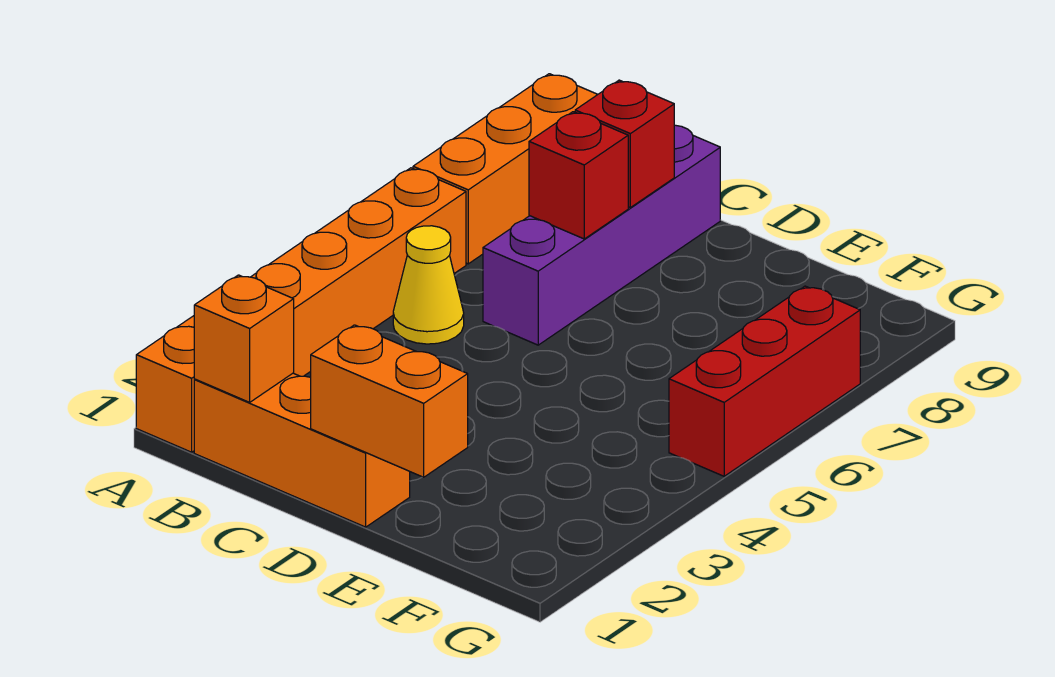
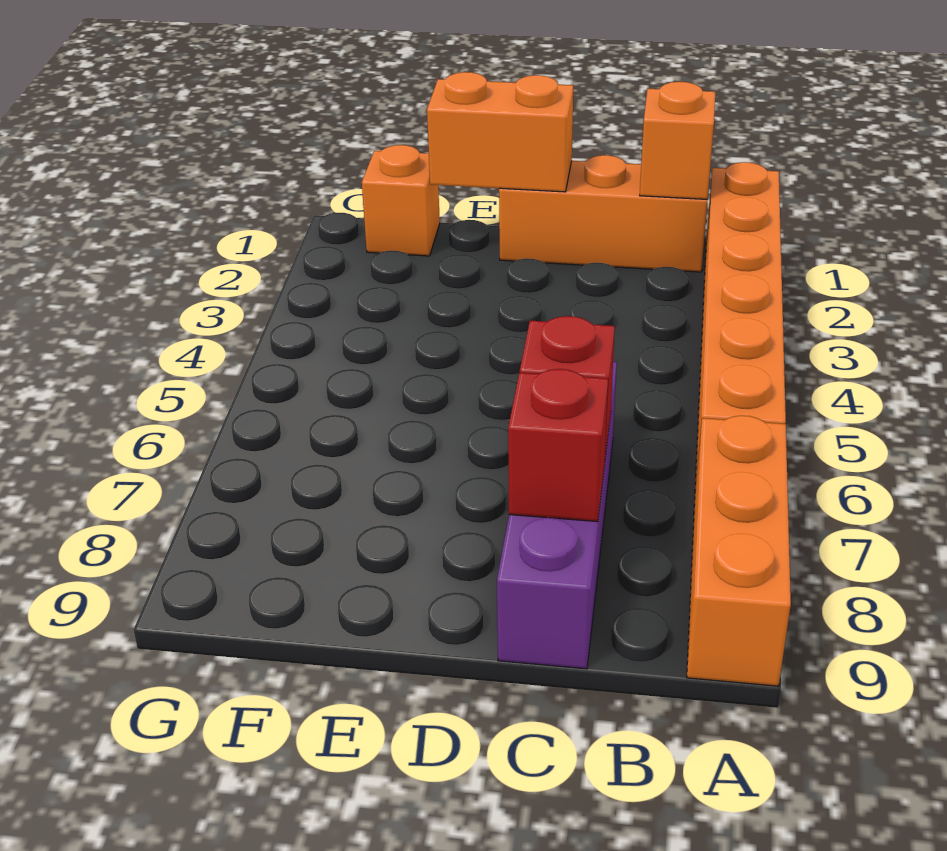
yellow 1x1 cone [393,226,464,344] -> none
none -> orange 1x1 brick [362,145,440,256]
red 1x3 brick [669,286,860,476] -> none

